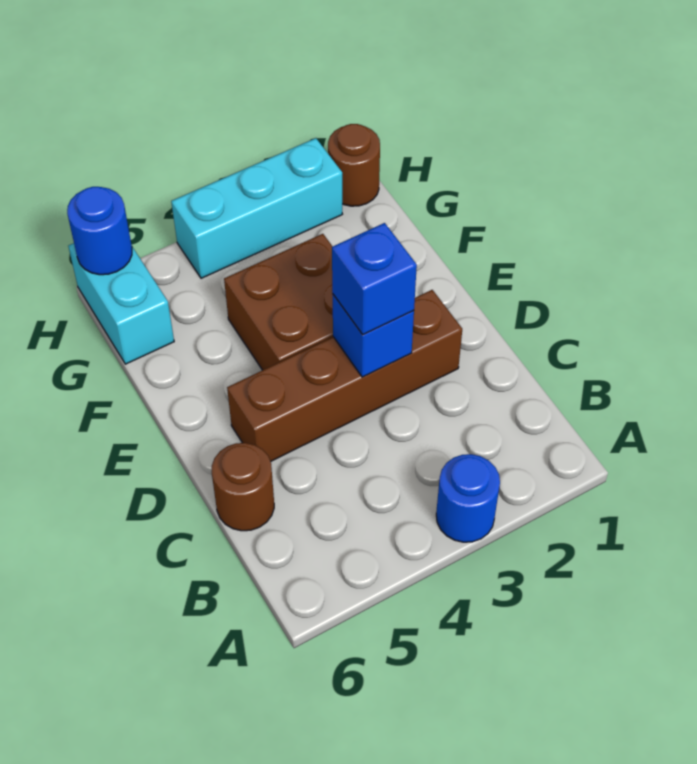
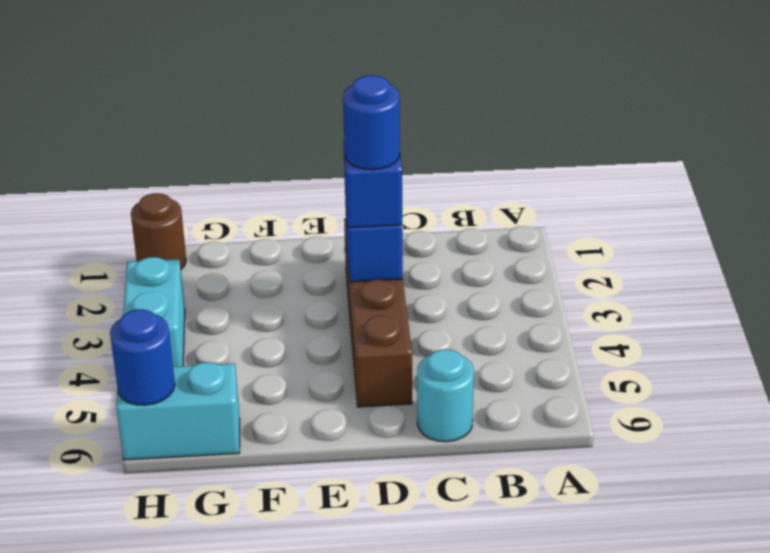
blue 1x1 round brick [436,454,500,542] -> blue 1x1 round brick moved to [343,75,400,170]
brown 1x1 round brick [212,443,274,531] -> cyan 1x1 round brick [417,349,474,442]
brown 2x2 brick [224,234,333,370] -> none
cyan 1x3 brick [171,138,342,278] -> cyan 1x2 brick [123,257,185,367]

